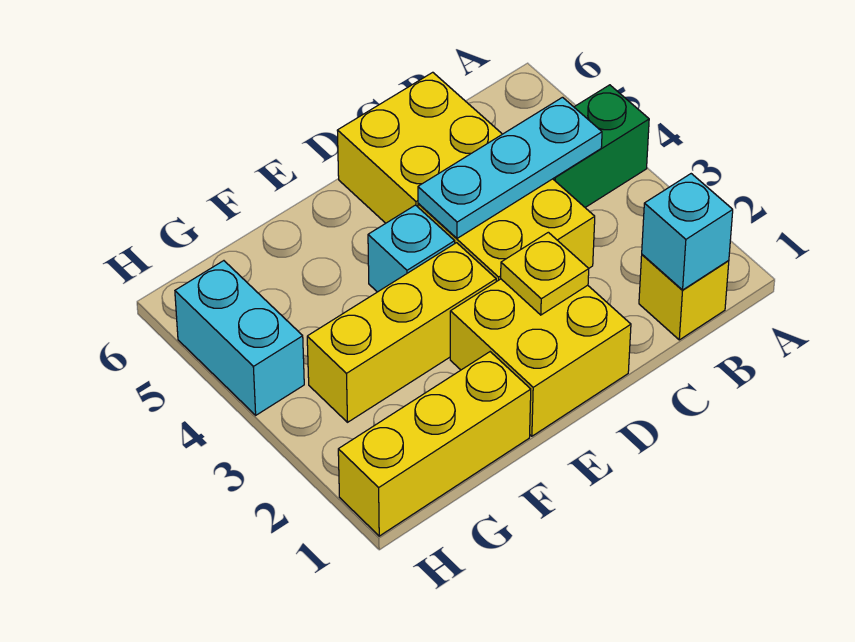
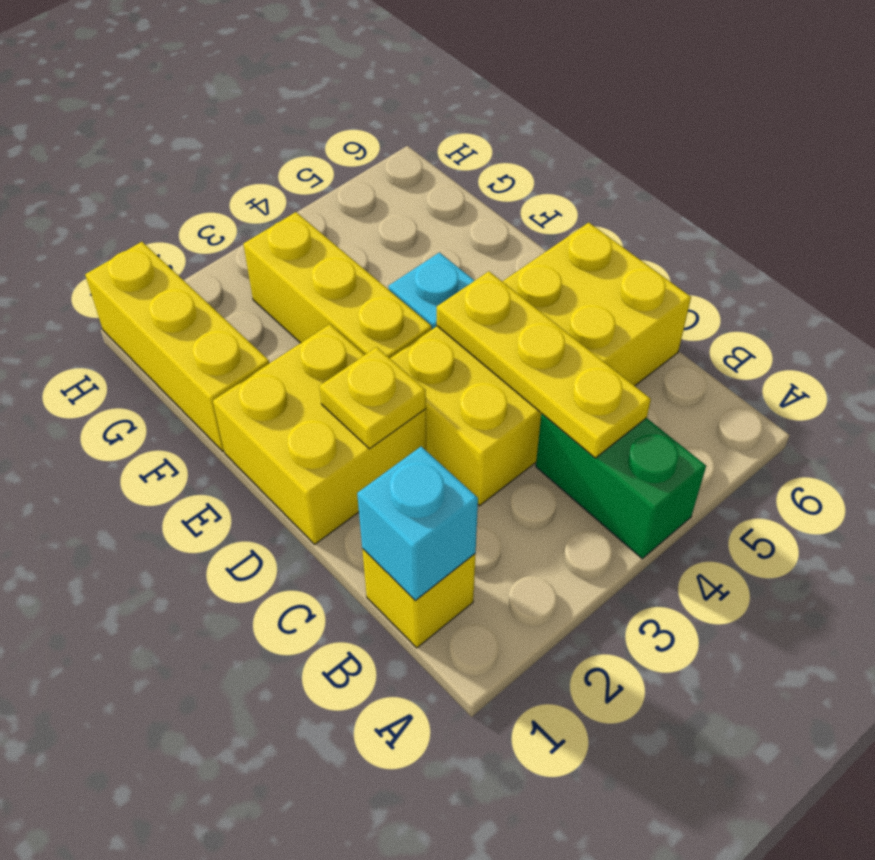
cyan 1x3 plate [418,97,602,238] -> yellow 1x3 plate [437,271,651,458]
cyan 1x2 brick [175,261,304,415] -> none

